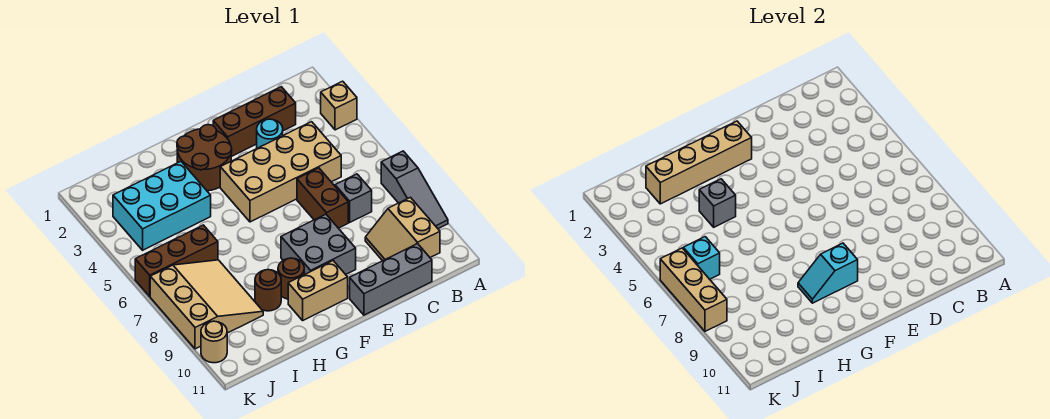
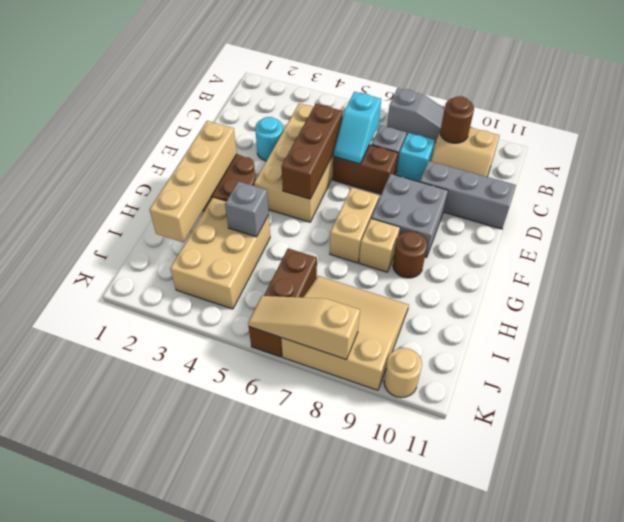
tan 1x1 brick [321,81,357,130] -> tan 1x1 brick moved to [359,219,400,272]
brown 1x3 brick [213,87,296,157] -> brown 1x3 brick moved to [282,104,343,199]
grey 1x3 brick [350,244,432,315] -> grey 1x3 brick turned to [420,161,516,229]
cyan 1x2 slope [798,243,858,303] -> cyan 1x2 slope moved to [333,92,381,164]
tan 1x2 brick [288,261,348,320] -> tan 1x2 brick moved to [330,187,379,263]
cyan 2x3 brick [113,162,211,250] -> tan 2x3 brick [170,198,270,309]
brown 1x1 round brick [255,270,281,311] -> brown 1x1 round brick moved to [440,96,474,143]
cyan 1x1 brick [683,237,720,279] -> cyan 1x1 brick moved to [397,133,435,182]
tan 1x3 brick [660,248,727,331] -> tan 1x3 slope [248,296,360,360]

